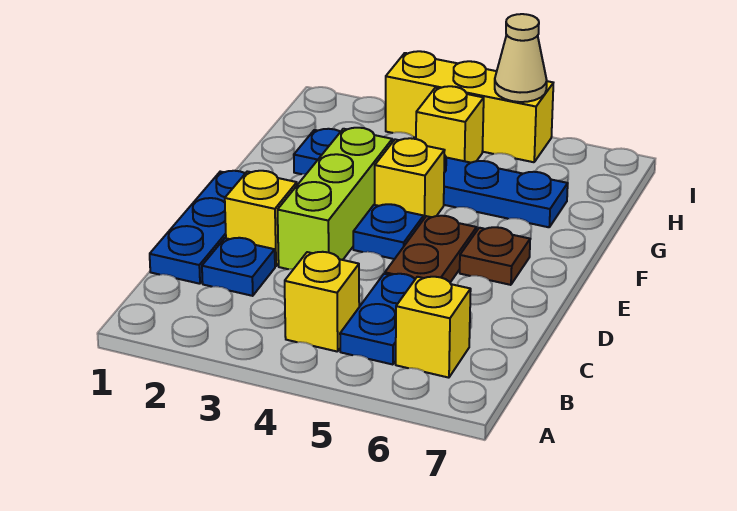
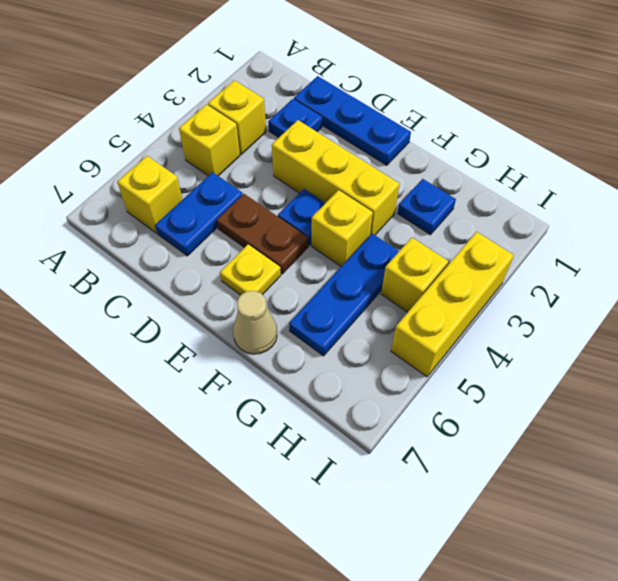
blue 1x2 plate [340,274,415,365] -> blue 1x2 plate turned to [155,172,243,256]
yellow 1x1 brick [225,171,297,266] -> yellow 1x1 brick moved to [208,80,266,154]
lime 1x3 brick [278,128,392,269] -> yellow 1x3 brick [272,120,399,235]
brown 1x1 plate [460,227,530,285] -> yellow 1x1 plate [220,244,281,295]
tan 1x1 cone [495,14,547,102] -> tan 1x1 cone moved to [233,291,277,354]

